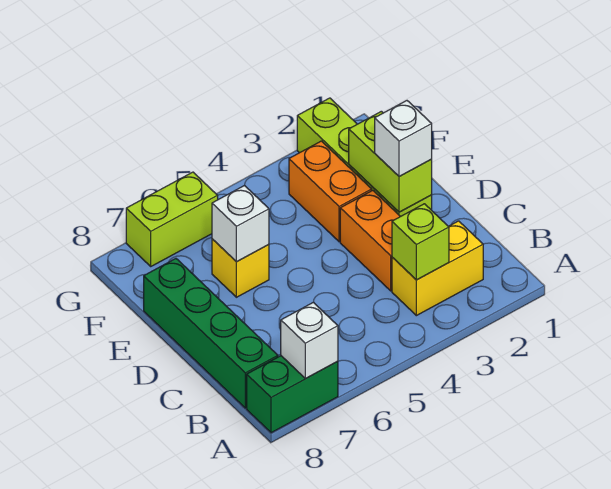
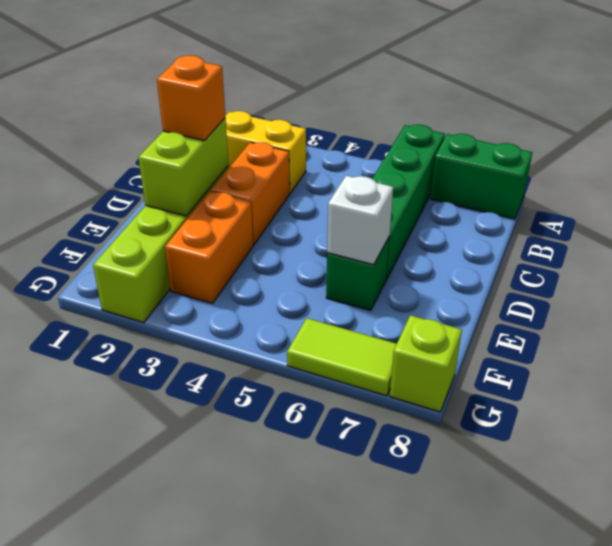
white 1x1 brick [281,302,338,379] -> none
lime 1x1 brick [392,204,449,280] -> lime 1x1 brick moved to [390,315,462,412]
green 1x4 brick [144,259,278,408] -> green 1x4 brick moved to [372,125,445,280]
white 1x1 brick [375,101,432,177] -> orange 1x1 brick [157,55,225,140]
yellow 1x1 brick [212,239,269,297] -> green 1x1 brick [326,238,389,311]
lime 1x2 brick [126,172,218,266] -> lime 1x2 tile [287,318,397,396]

